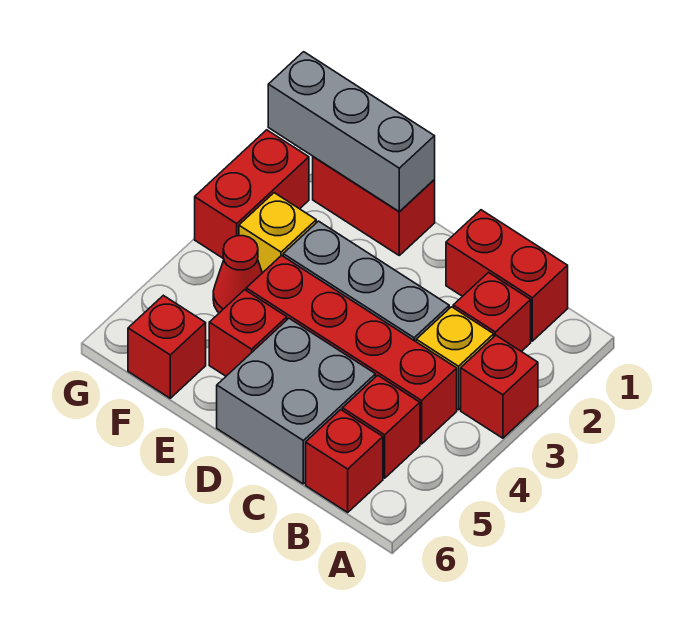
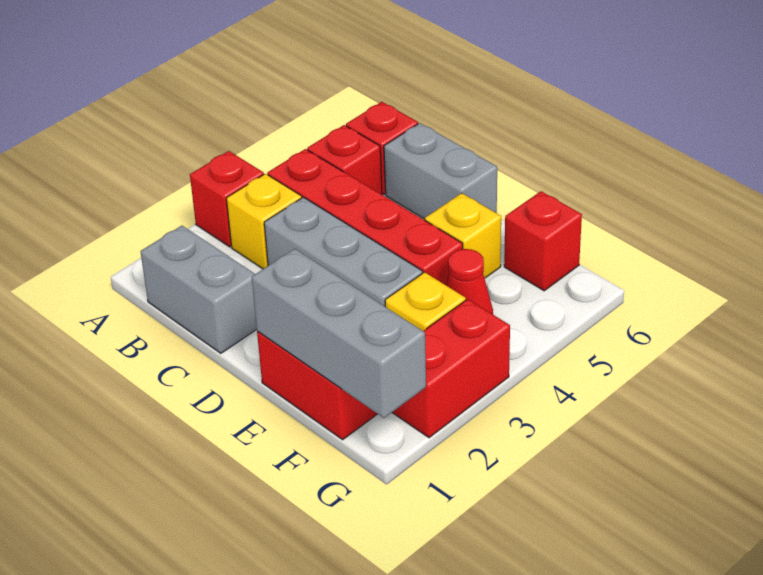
red 1x2 brick [446,210,568,341] -> grey 1x2 brick [140,226,257,353]
red 1x1 brick [453,273,531,352] -> none
grey 2x2 brick [217,318,375,484] -> grey 1x2 brick [384,123,497,219]
red 1x1 brick [209,290,287,376] -> yellow 1x1 brick [425,193,501,278]

